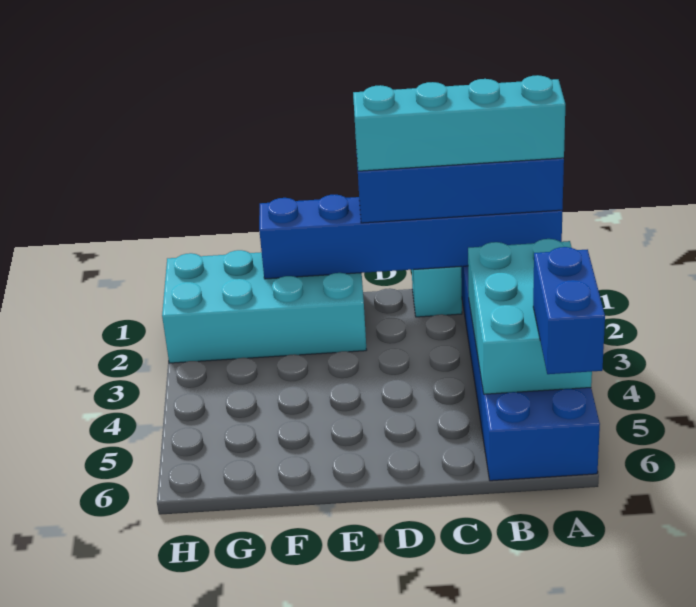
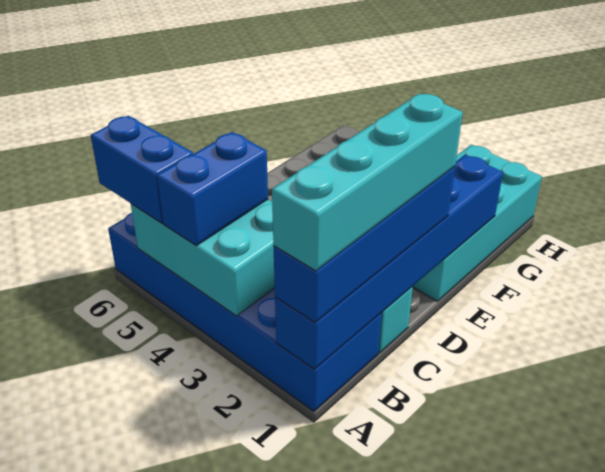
none -> blue 1x2 brick [157,132,268,246]

